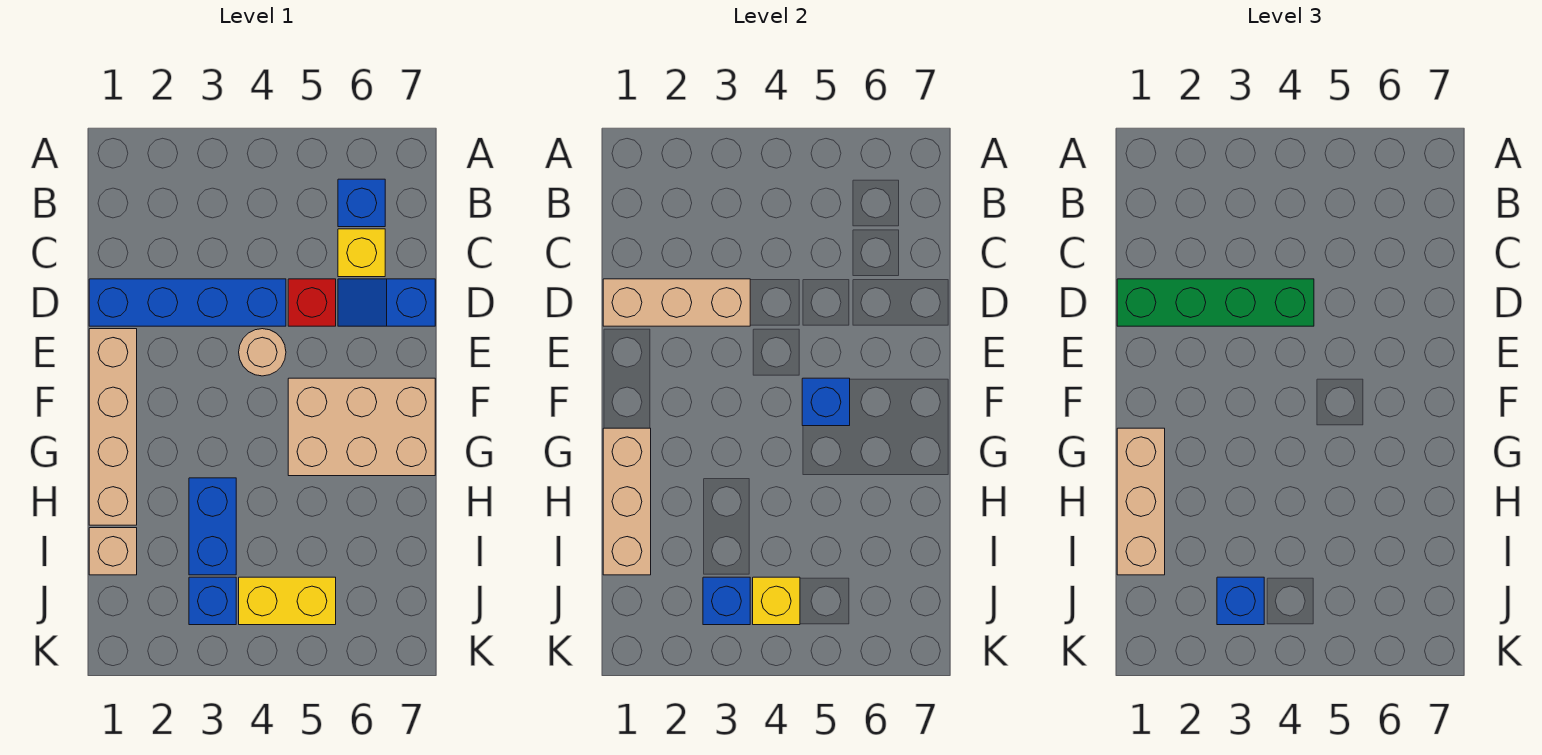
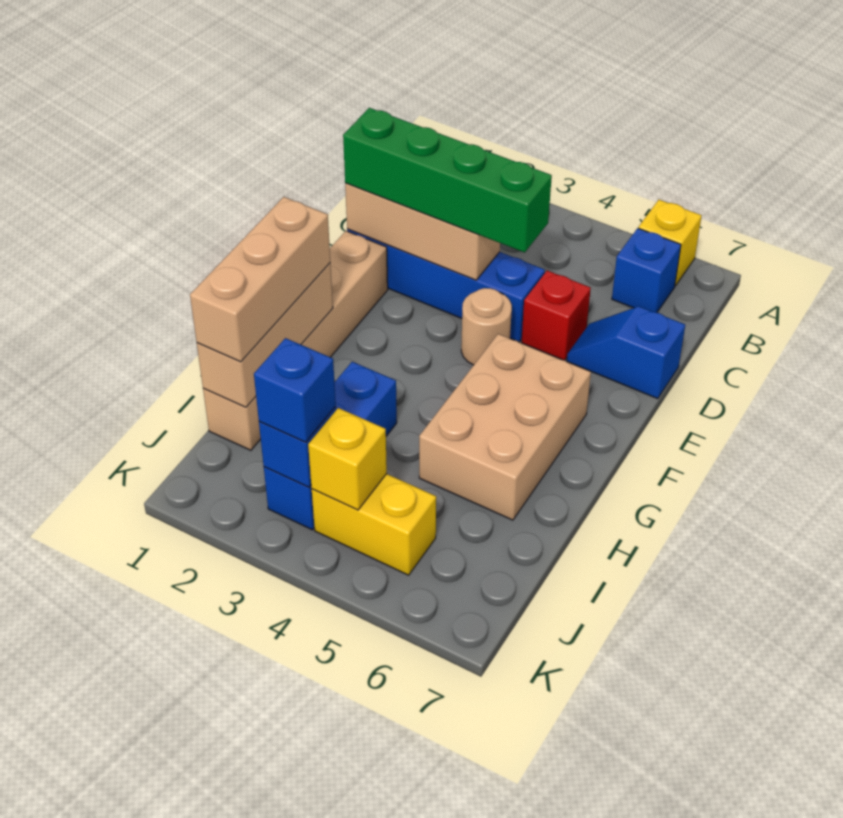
yellow 1x1 brick [338,229,385,277] -> yellow 1x1 brick moved to [638,200,702,286]
tan 2x3 brick [288,378,435,476] -> tan 2x3 brick turned to [419,334,591,520]
blue 1x1 brick [802,378,850,426] -> none

